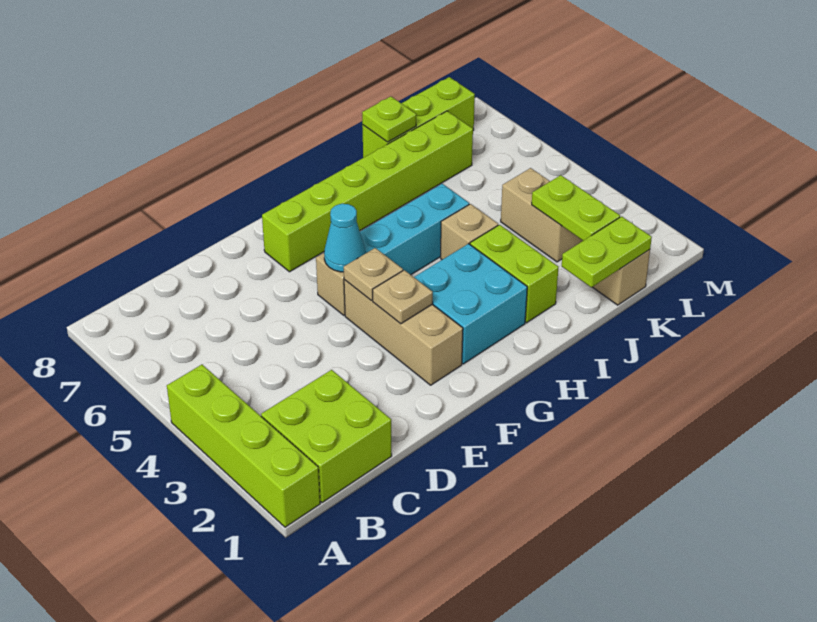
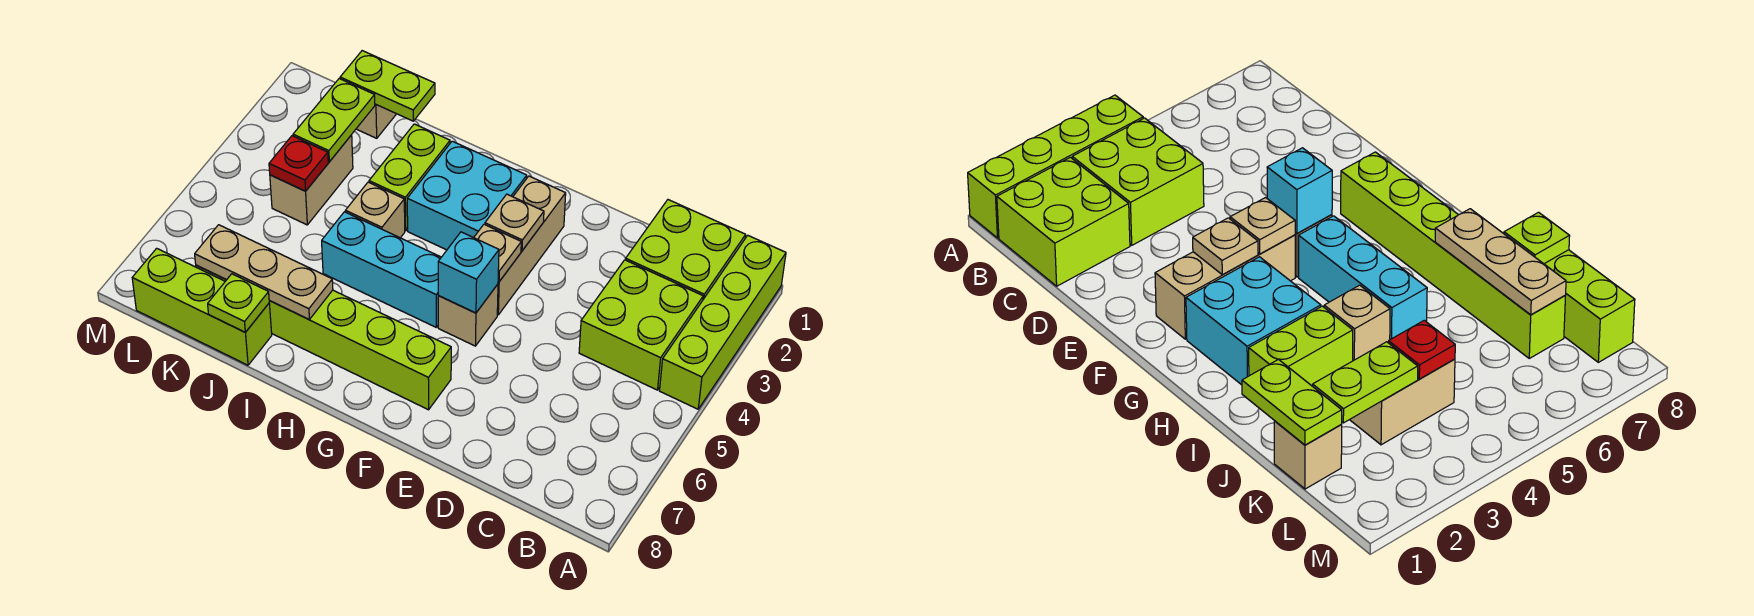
none -> lime 2x2 brick [579,260,703,390]
cyan 1x1 cone [324,204,366,272] -> cyan 1x1 brick [438,232,499,313]
none -> tan 1x3 plate [195,225,333,319]
none -> red 1x1 plate [269,136,328,191]

